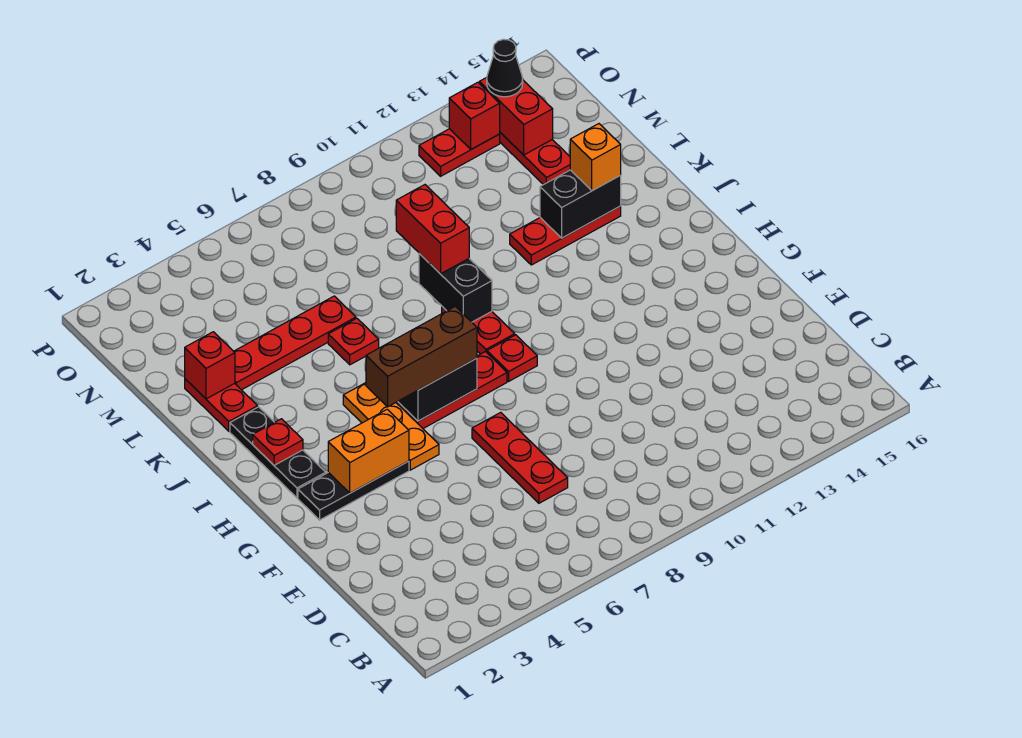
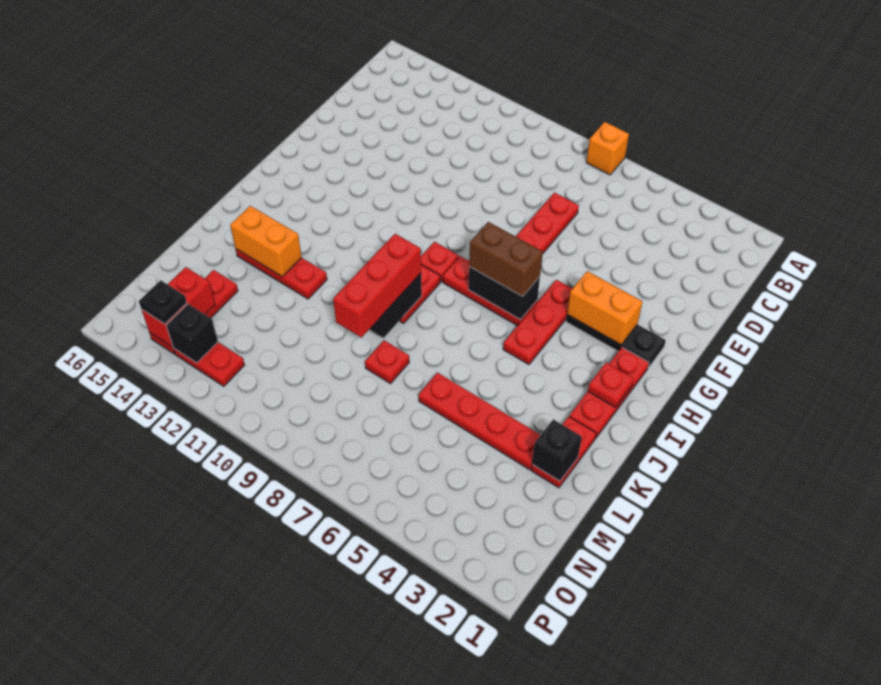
orange 1x3 plate [343,383,439,470] -> red 1x3 plate [503,280,573,365]
black 1x3 plate [230,407,326,498] -> red 1x3 plate [569,347,649,438]
brown 1x3 brick [366,306,477,407] -> brown 1x2 brick [469,222,543,296]
red 1x1 plate [328,318,379,365] -> red 1x1 plate moved to [365,340,409,384]
red 1x2 brick [396,185,469,274] -> red 1x3 brick [333,234,421,338]
black 1x2 brick [540,170,621,238] -> orange 1x2 brick [230,206,302,276]
orange 1x1 brick [570,124,621,191] -> orange 1x1 brick moved to [586,122,629,175]
red 1x1 brick [185,332,235,399] -> black 1x1 brick [532,419,582,481]
red 1x1 brick [449,82,500,149] -> black 1x1 brick [166,304,218,363]
black 1x1 cone [487,39,523,97] -> black 1x1 plate [139,280,187,324]

